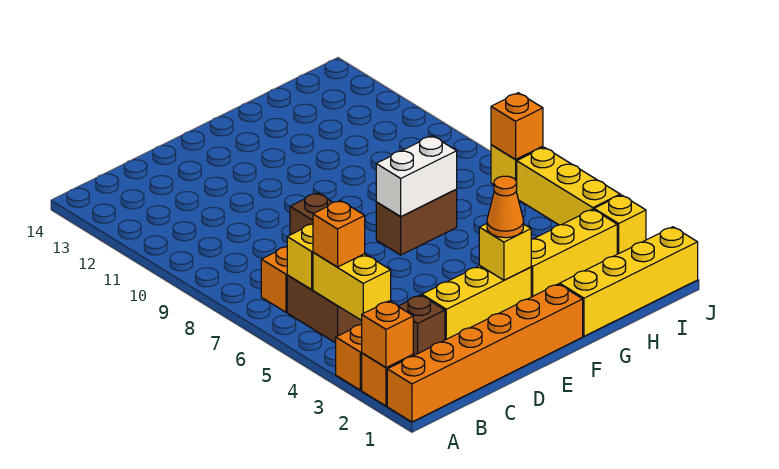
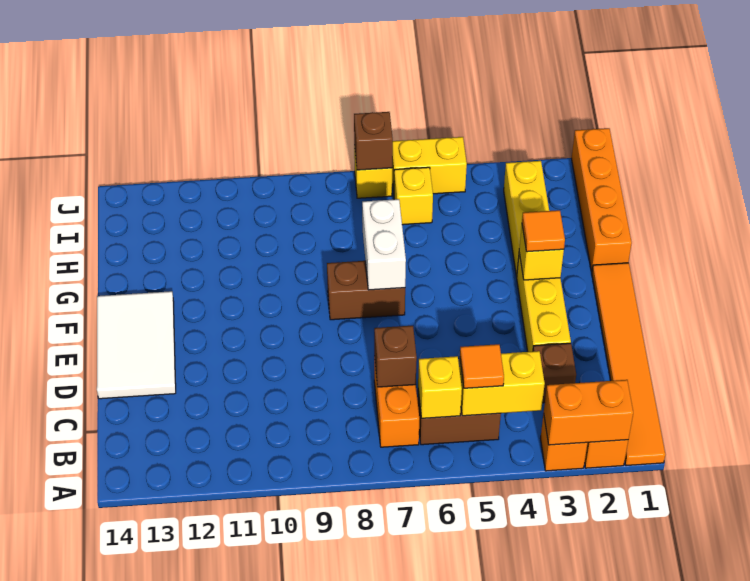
orange 1x6 brick [387,284,583,422] -> orange 1x6 tile [592,263,665,466]
orange 1x1 brick [361,301,413,368] -> orange 1x2 brick [544,380,633,445]
orange 1x1 brick [313,200,365,267] -> orange 1x1 tile [460,344,504,388]
none -> white 2x3 tile [97,291,176,399]
orange 1x1 cone [487,176,524,238] -> orange 1x1 tile [522,210,565,252]
brown 1x2 brick [376,189,457,255] -> brown 1x2 brick turned to [327,261,405,320]
yellow 1x4 brick [560,227,698,336] -> orange 1x4 brick [572,128,632,272]
yellow 1x1 brick [594,195,646,254] -> yellow 1x1 brick moved to [394,167,433,225]
yellow 1x3 brick [517,147,620,225] -> yellow 1x2 brick [392,137,467,194]
orange 1x1 brick [491,93,543,159] -> brown 1x1 brick [354,112,393,170]

